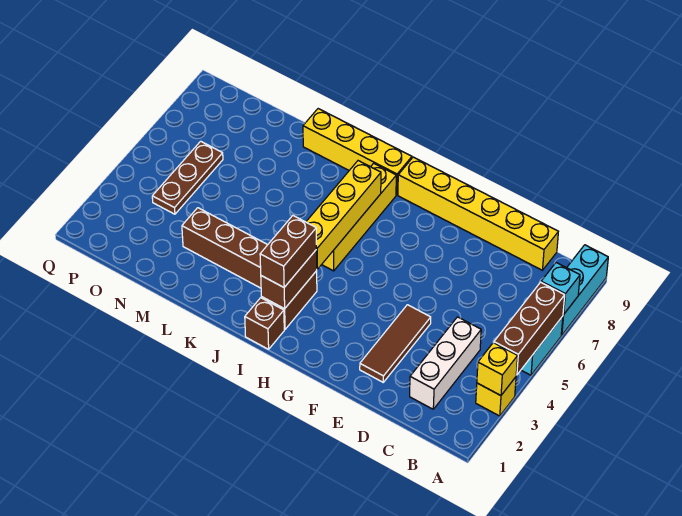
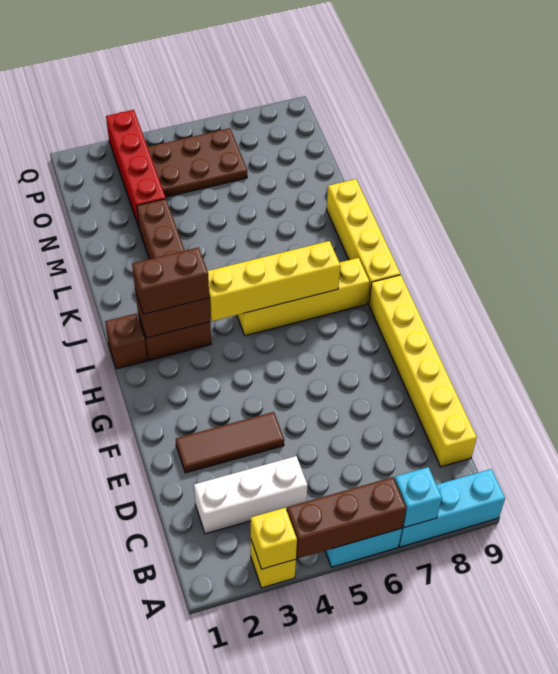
none -> red 1x4 brick [106,110,166,227]
brown 1x3 plate [152,141,223,214] -> brown 2x3 plate [148,128,247,197]

